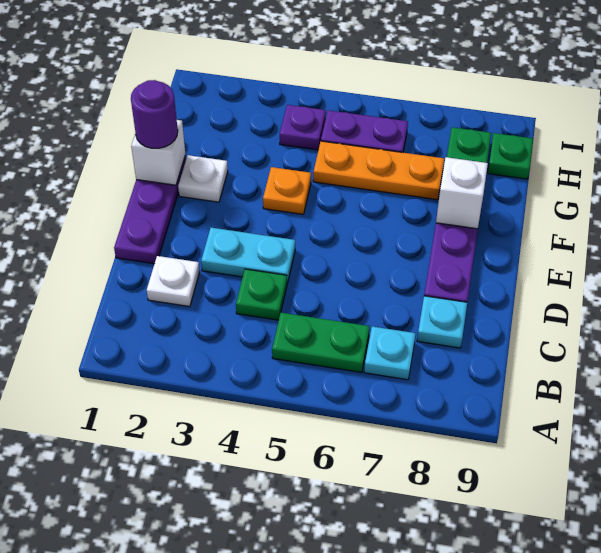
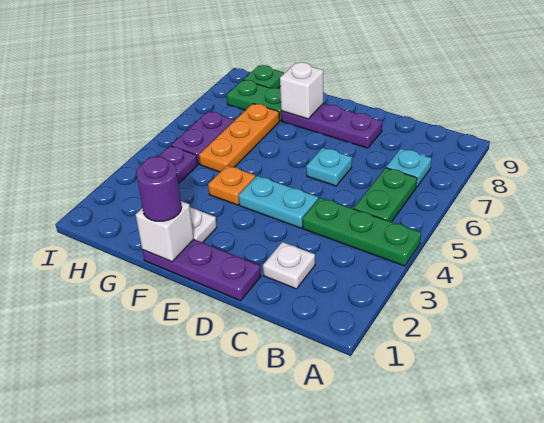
green 1x1 plate [236,269,287,320] -> green 1x3 plate [302,198,421,266]
cyan 1x1 plate [417,296,467,348] -> cyan 1x1 plate moved to [306,148,352,186]
cyan 1x2 plate [201,228,295,283] -> cyan 1x2 plate turned to [238,176,318,228]

